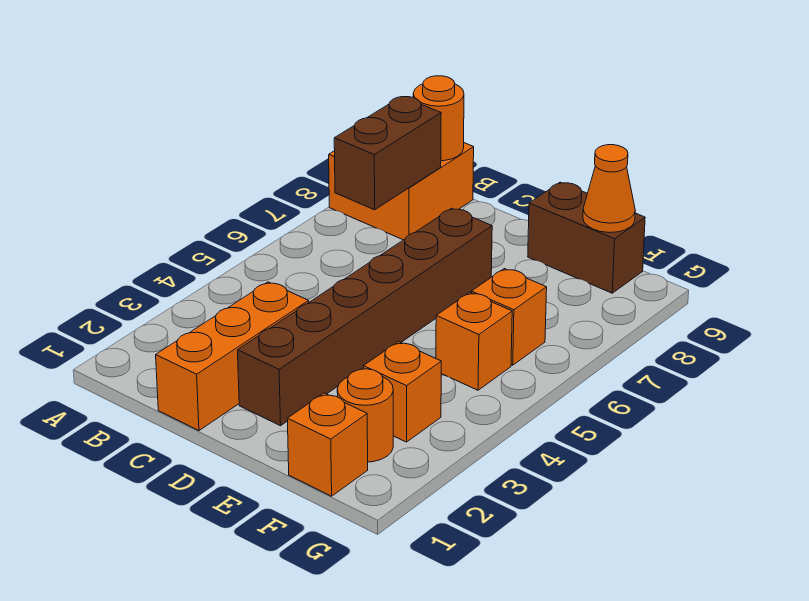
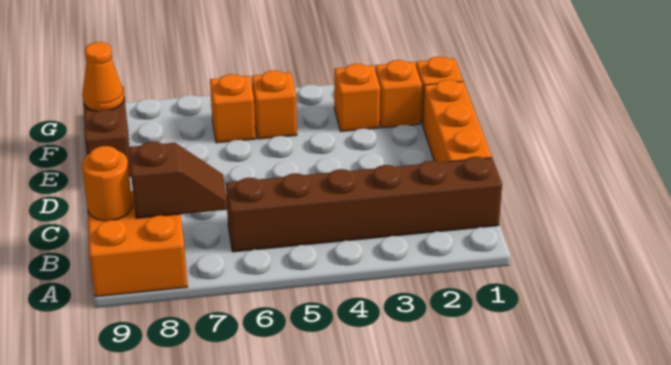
brown 1x2 brick [334,97,441,210] -> brown 1x2 slope [129,142,228,218]
orange 1x3 brick [156,282,309,431] -> orange 1x3 brick turned to [422,80,492,162]
brown 1x6 brick [238,208,492,426] -> brown 1x6 brick moved to [226,157,502,252]
orange 1x1 round brick [337,369,393,462] -> orange 1x1 brick [375,60,422,128]

